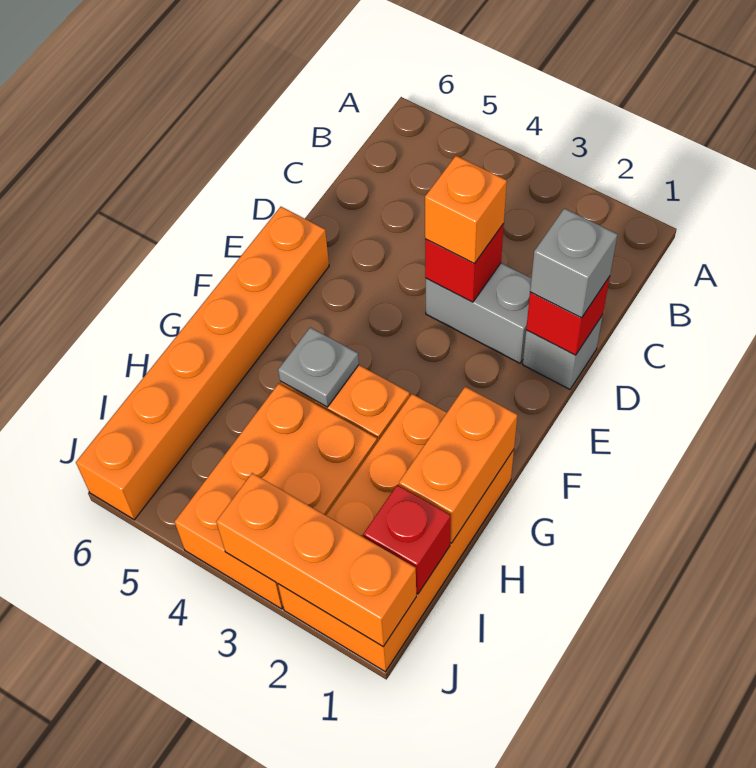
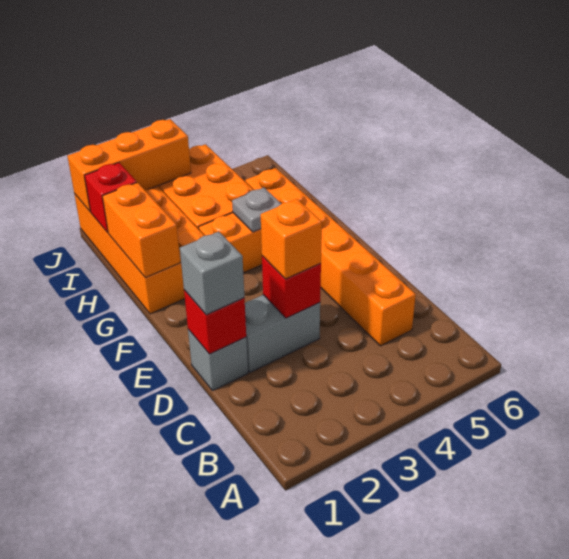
orange 1x6 brick [76,207,329,520] -> orange 1x6 brick moved to [245,168,416,346]

